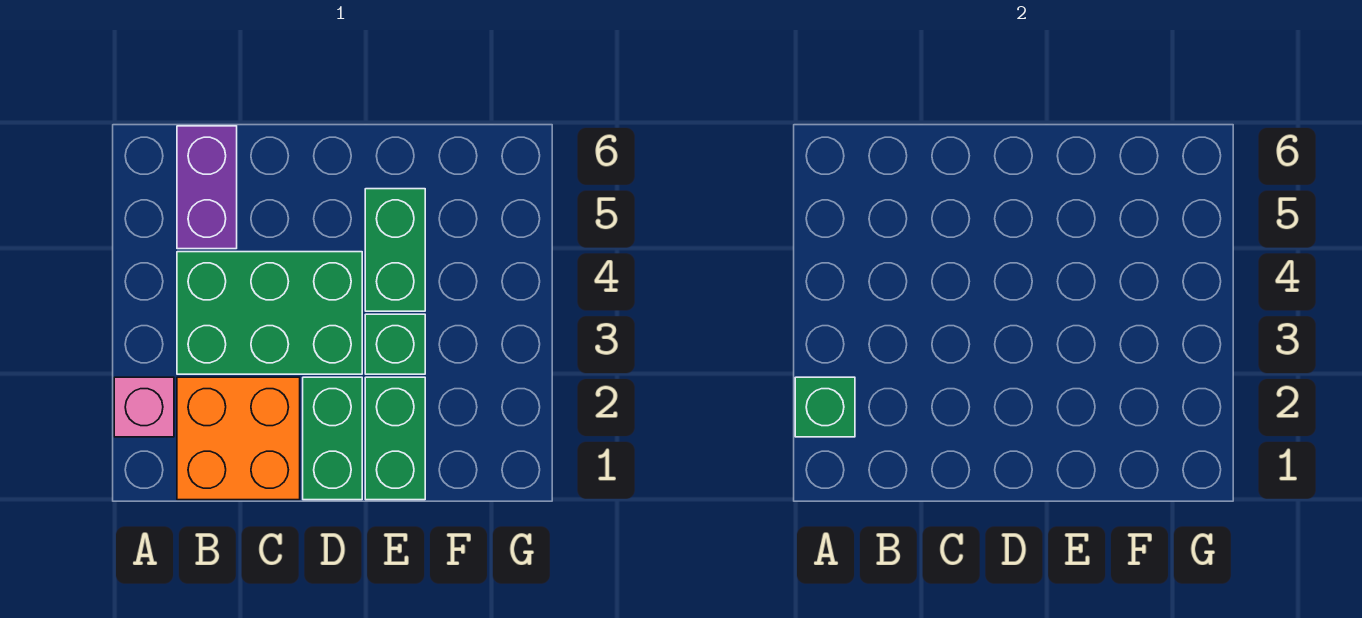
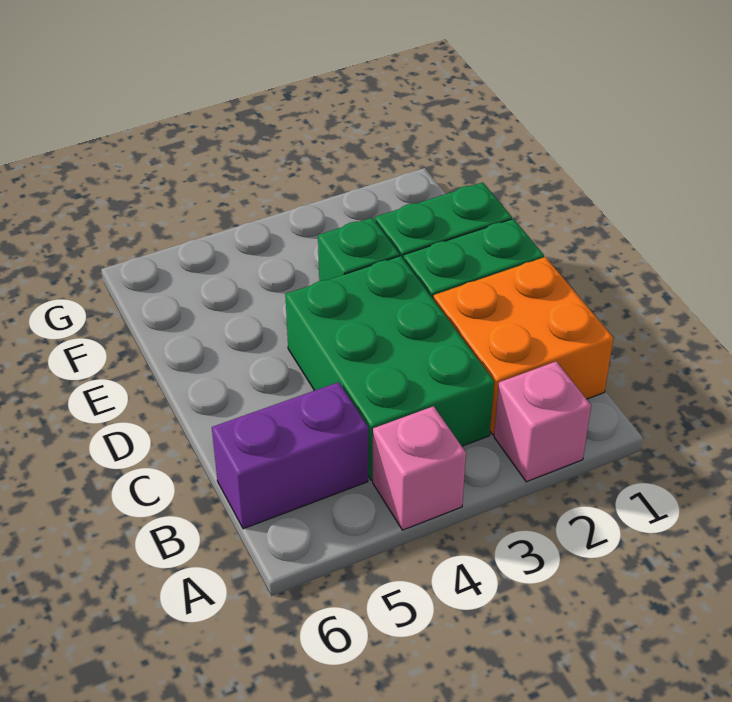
green 1x1 brick [795,377,855,437] -> none
none -> pink 1x1 brick [373,406,466,530]
green 1x2 brick [365,189,425,311] -> none

